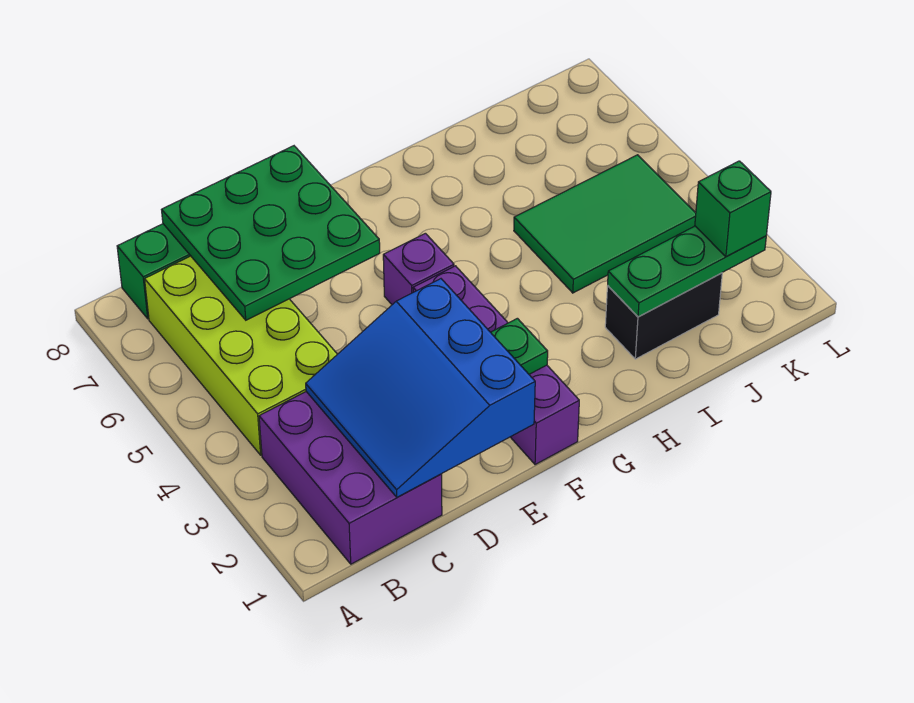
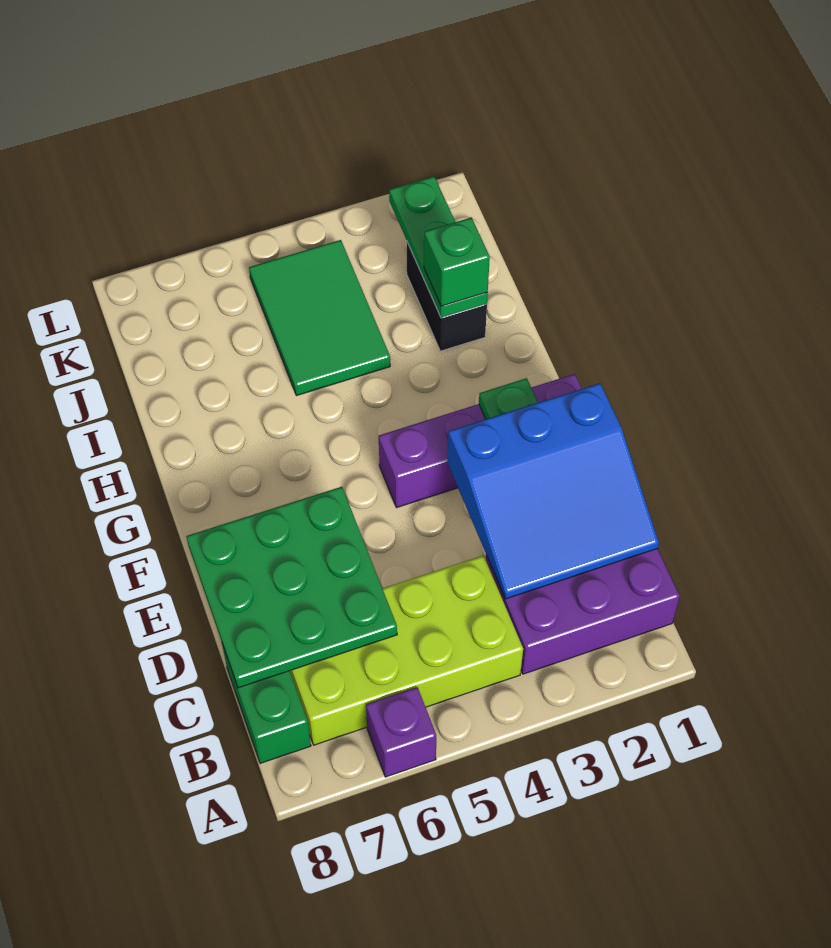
purple 1x1 brick [383,233,454,305] -> purple 1x1 brick moved to [366,687,436,777]
green 1x1 brick [695,161,771,257] -> green 1x1 brick moved to [424,217,490,306]

